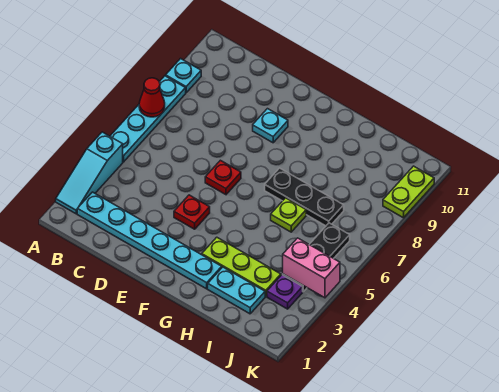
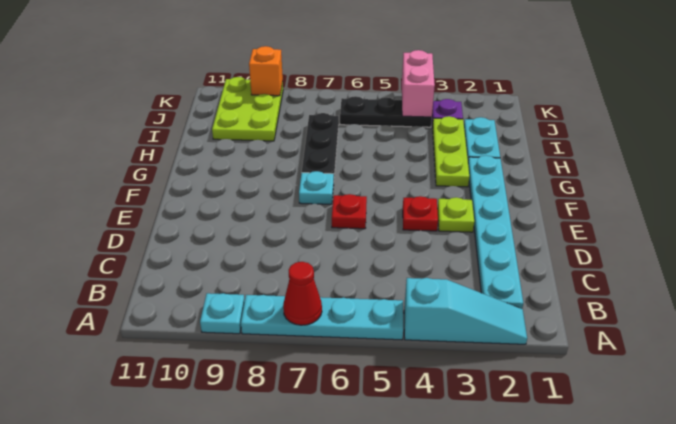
cyan 1x1 plate [253,109,288,143] -> cyan 1x1 plate moved to [299,171,334,204]
lime 1x1 plate [271,198,306,232] -> lime 1x1 plate moved to [437,197,474,232]
lime 1x2 plate [383,166,434,218] -> lime 2x3 plate [212,77,283,141]
none -> orange 1x1 brick [249,46,283,96]

